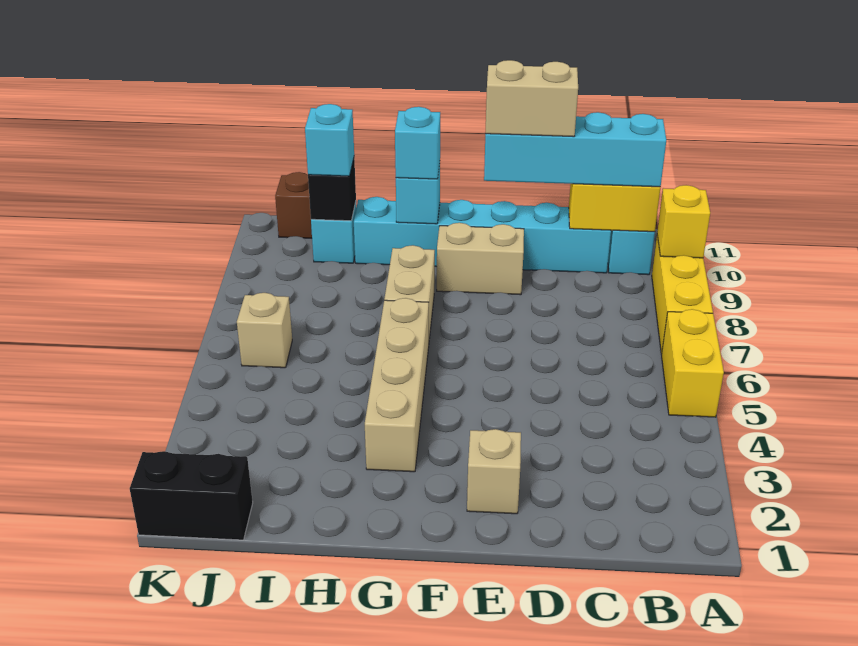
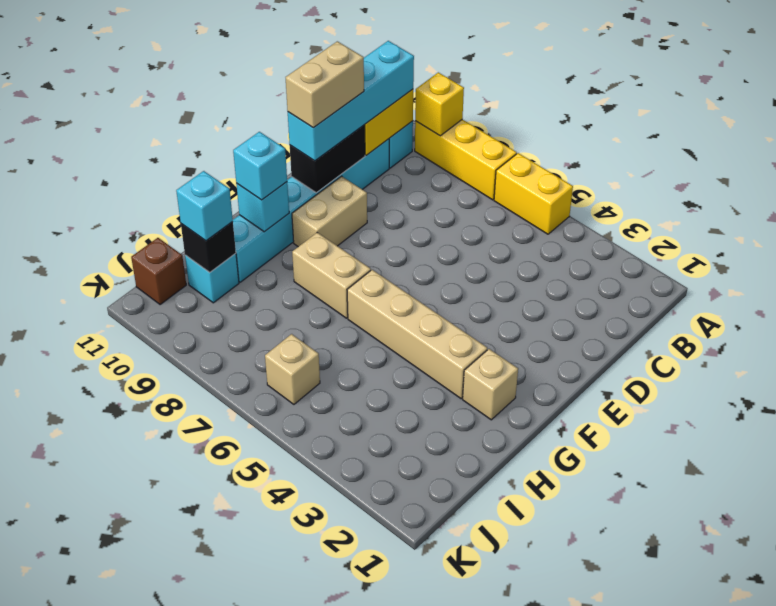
tan 1x1 brick [467,429,521,514] -> tan 1x1 brick moved to [463,349,518,420]
black 1x2 brick [130,451,253,540] -> black 1x2 brick moved to [290,125,365,193]

